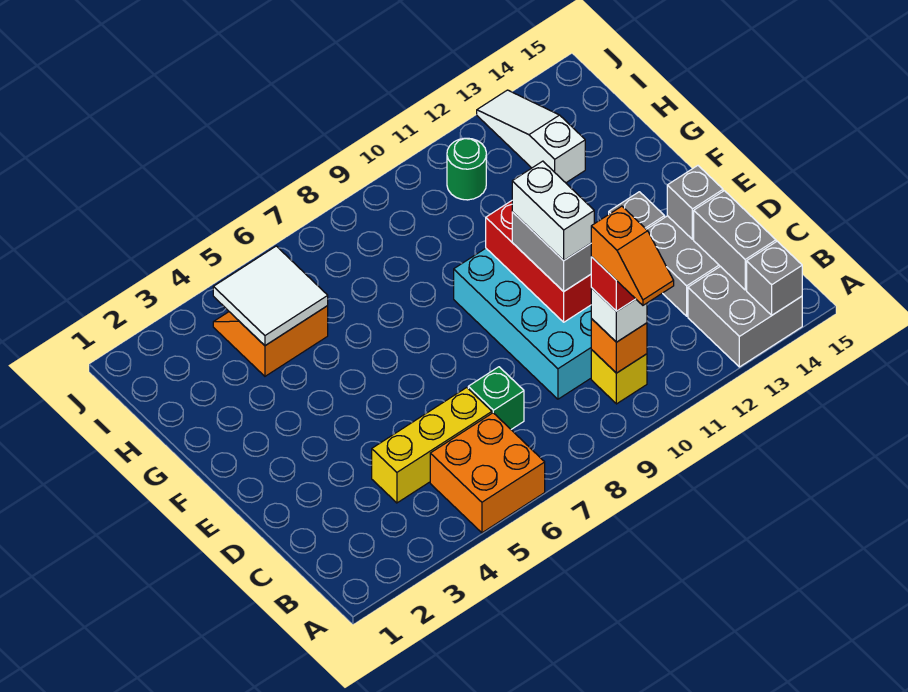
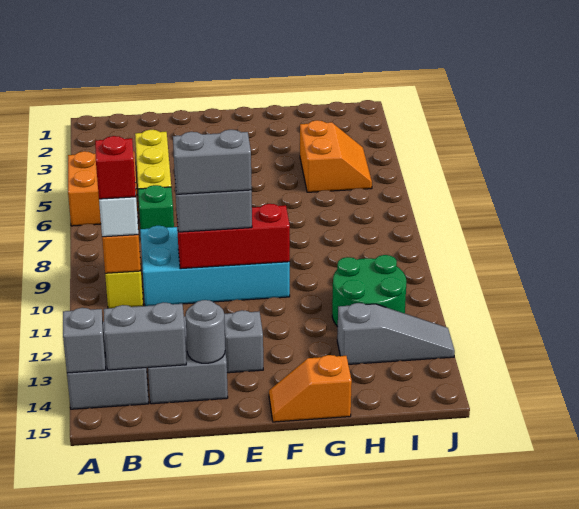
orange 1x2 slope [591,206,674,305] -> orange 1x2 slope moved to [269,355,352,422]
white 1x2 brick [512,161,594,261] -> grey 1x2 brick [173,130,252,194]
grey 1x1 brick [667,166,723,239] -> grey 1x1 round brick [186,300,225,363]
white 2x2 tile [213,246,328,346] -> none
white 1x3 slope [477,90,585,183] -> grey 1x3 slope [337,303,455,364]
green 1x1 round brick [447,138,486,200] -> green 2x2 round brick [332,255,406,327]

